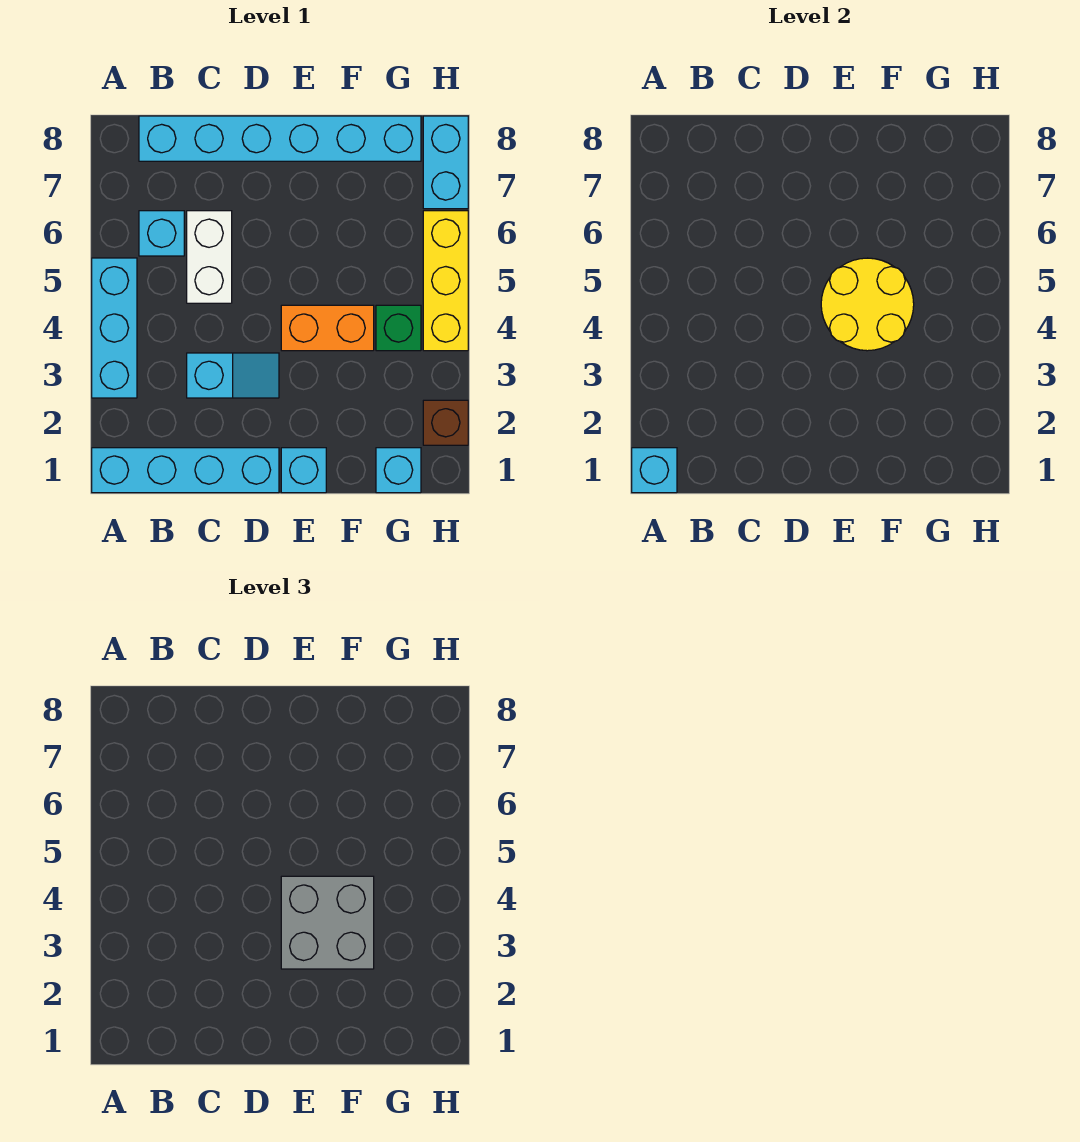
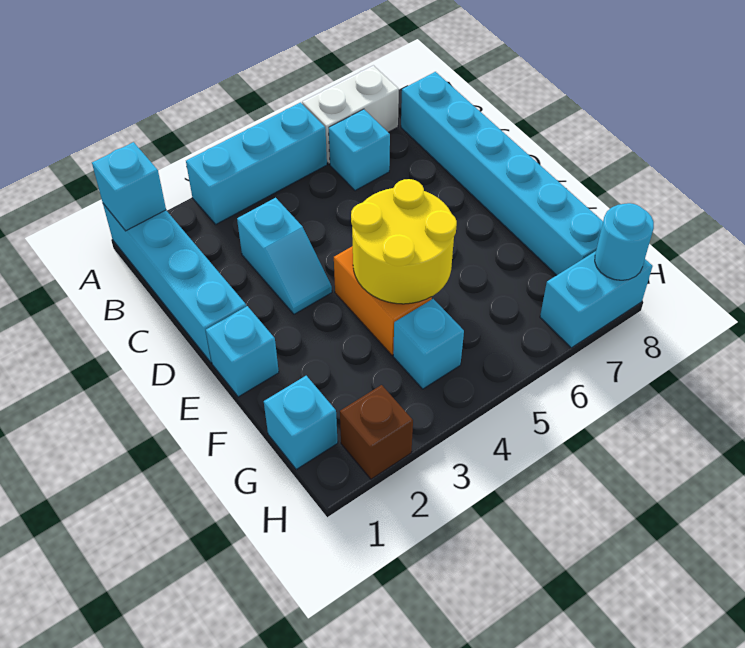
white 1x2 brick [187,211,232,303] -> white 1x2 brick moved to [302,65,399,164]
grey 2x2 brick [281,876,374,969] -> none
green 1x1 brick [376,305,421,351] -> cyan 1x1 brick [393,299,464,389]
yellow 1x3 brick [423,211,468,351] -> none
none -> cyan 1x1 round brick [595,203,654,280]

